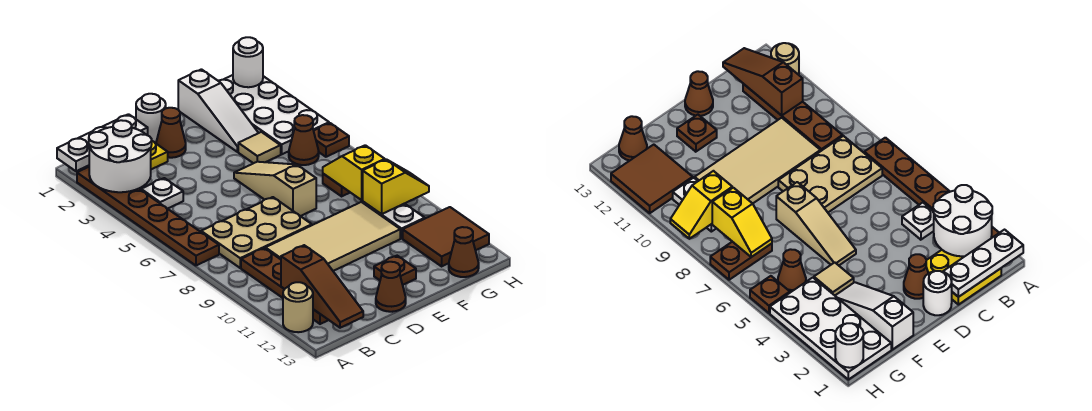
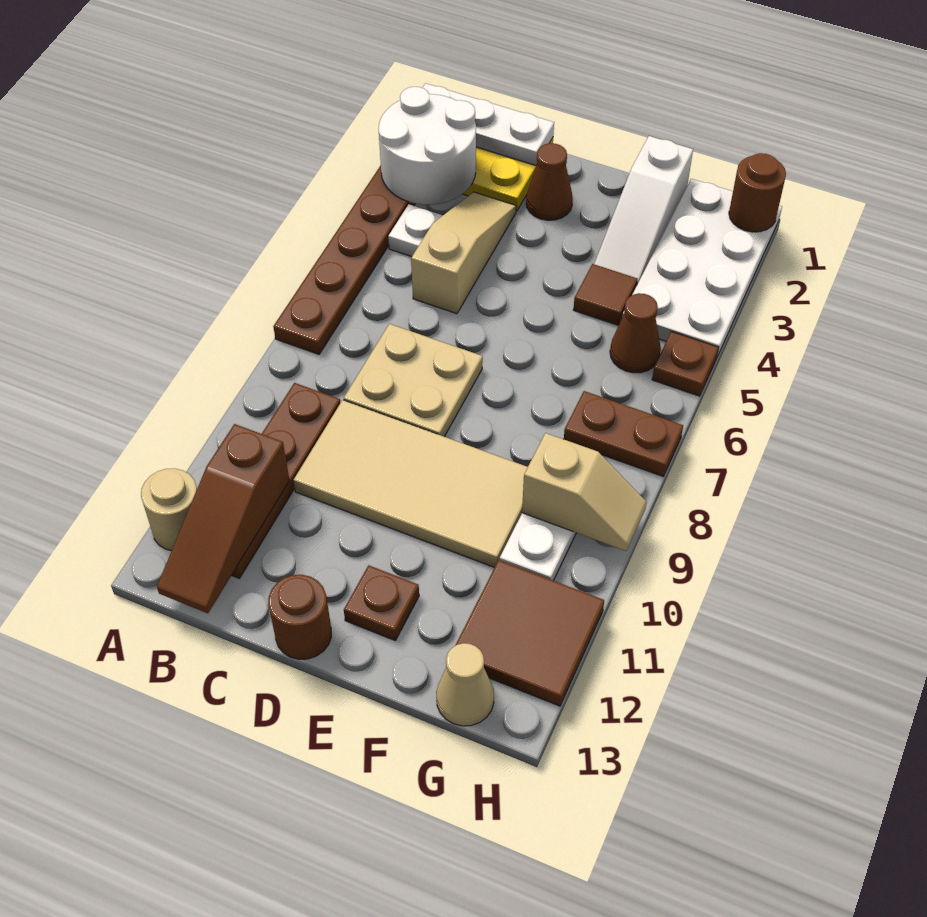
tan 2x3 plate [201,197,312,268] -> tan 2x2 plate [344,324,483,437]
white 1x1 round brick [136,94,166,143] -> none
brown 1x1 cone [376,262,406,312] -> brown 1x1 round brick [268,575,331,659]
tan 1x3 slope [234,162,316,216] -> tan 1x3 slope moved to [411,192,516,314]
tan 1x1 tile [238,132,281,163] -> brown 1x1 tile [573,264,638,325]
yellow 1x2 slope [323,145,385,200] -> none
yellow 1x2 slope [363,159,429,214] -> tan 1x2 slope [522,433,647,551]
brown 1x1 cone [449,227,479,277] -> tan 1x1 cone [436,643,494,726]
white 1x1 round brick [233,37,263,87] -> brown 1x1 round brick [729,153,786,232]

